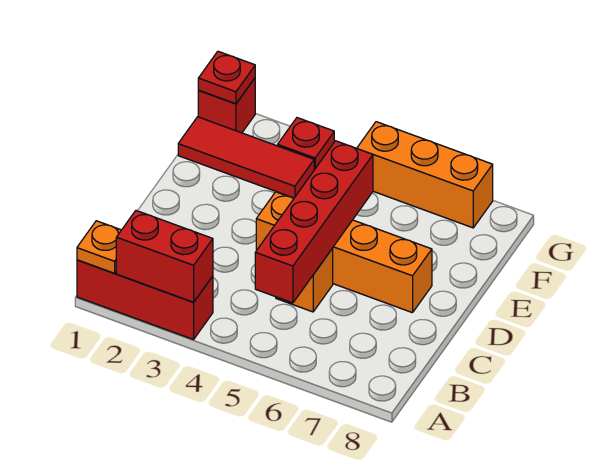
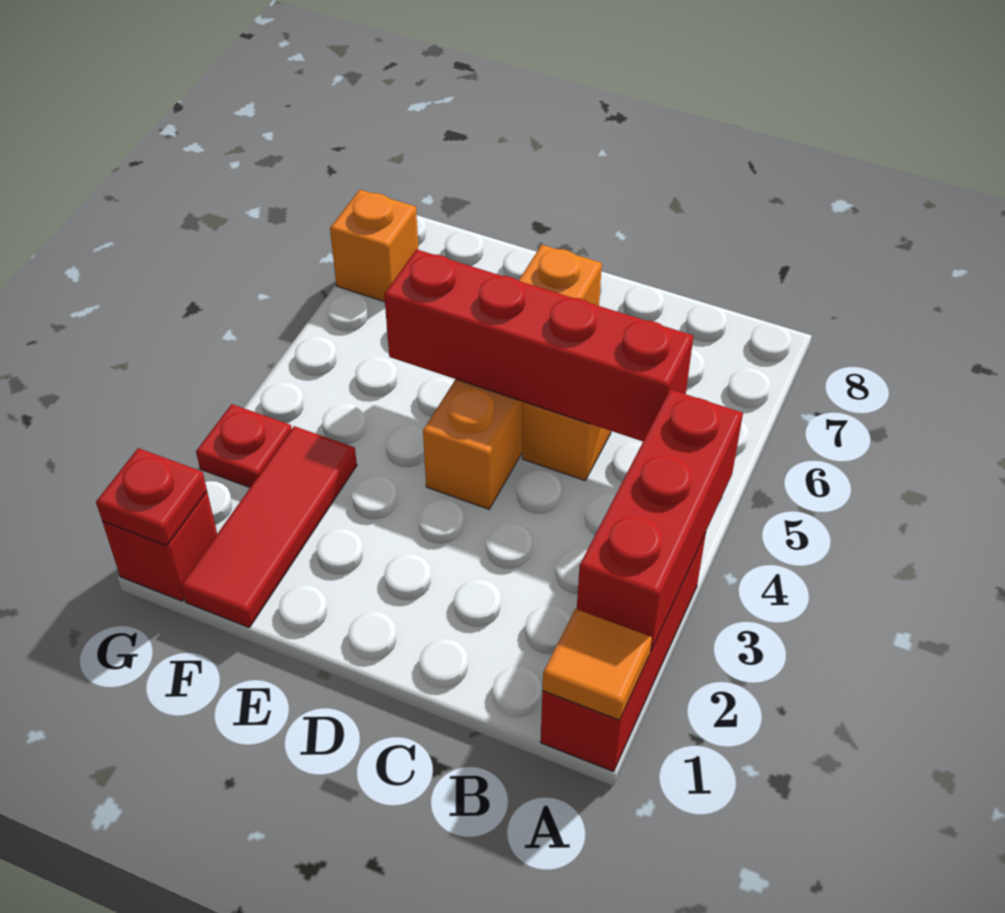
orange 1x1 plate [77,221,121,273] -> orange 1x1 tile [542,609,652,720]
red 1x2 brick [116,211,213,302] -> red 1x3 brick [577,389,743,652]
orange 1x3 brick [357,122,493,228] -> orange 1x1 brick [330,190,418,302]

